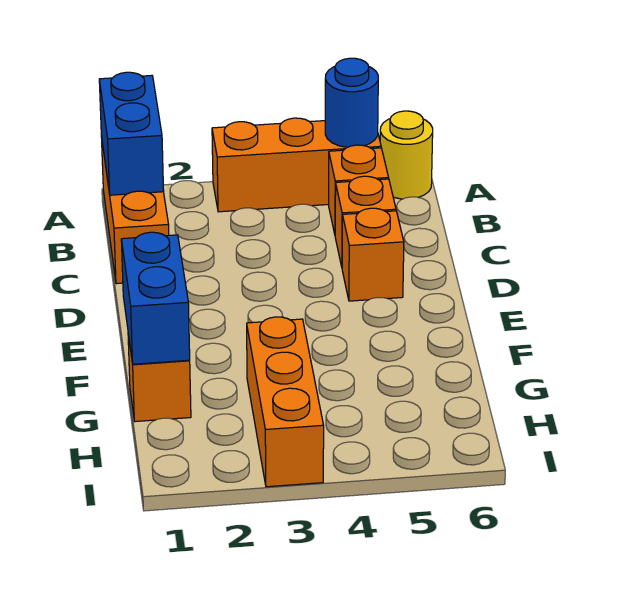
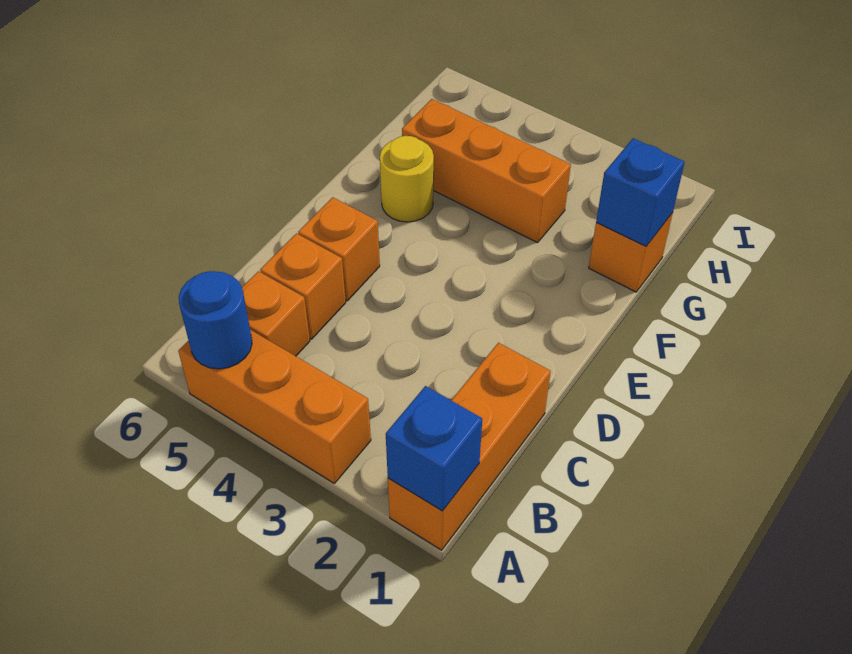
blue 1x2 brick [99,72,164,195] -> blue 1x1 brick [386,386,482,511]
yellow 1x1 round brick [380,111,433,199] -> yellow 1x1 round brick moved to [380,136,434,222]
blue 1x2 brick [121,232,190,364] -> blue 1x1 brick [596,138,685,246]
orange 1x3 brick [247,317,324,487] -> orange 1x3 brick turned to [402,99,571,243]

